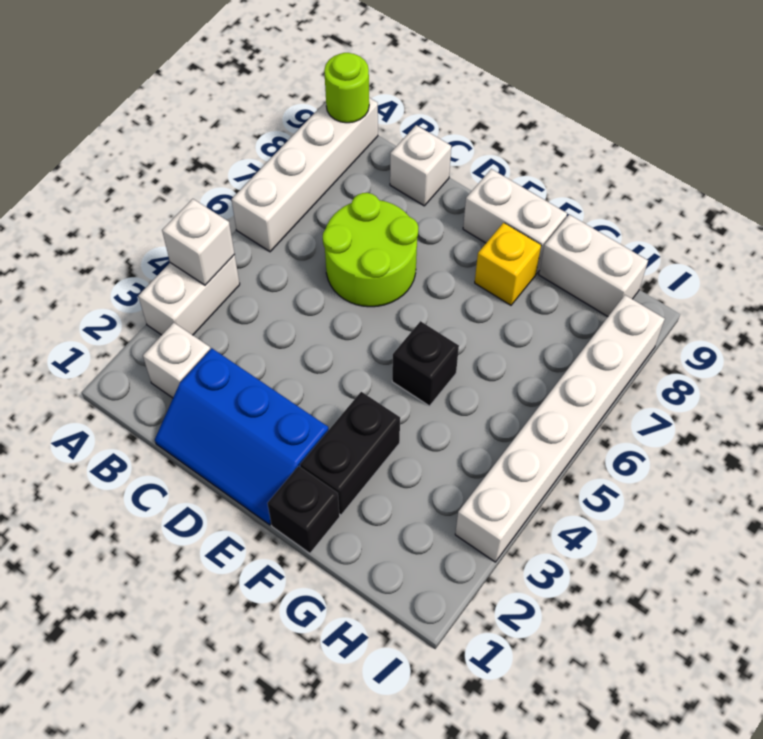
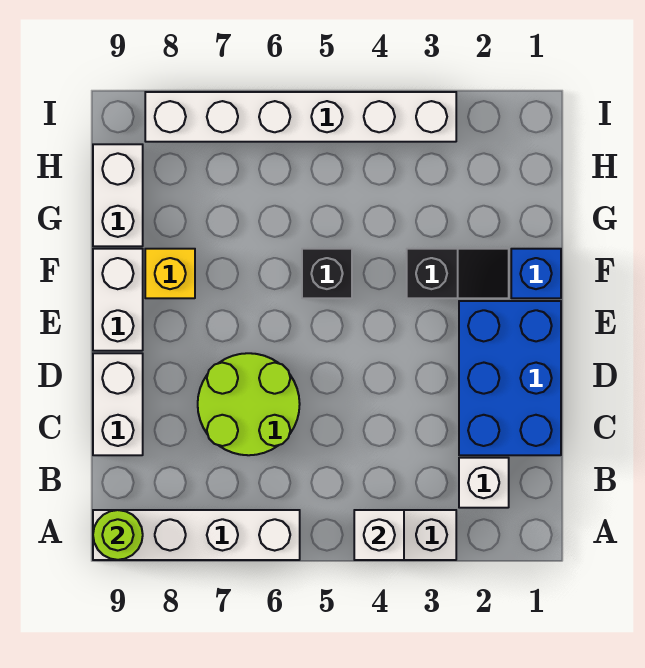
blue 2x3 slope [155,348,329,525] -> blue 2x3 brick [459,301,561,455]
white 1x1 brick [390,125,451,206] -> white 1x2 brick [93,353,143,455]
black 1x1 brick [267,466,340,553] -> blue 1x1 brick [511,249,561,298]
black 1x2 brick [300,392,400,515] -> black 1x2 slope [407,249,509,298]

